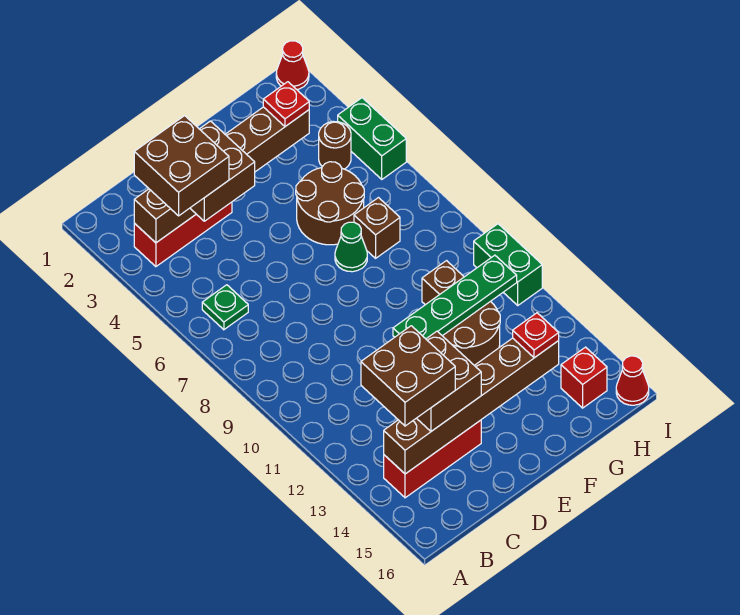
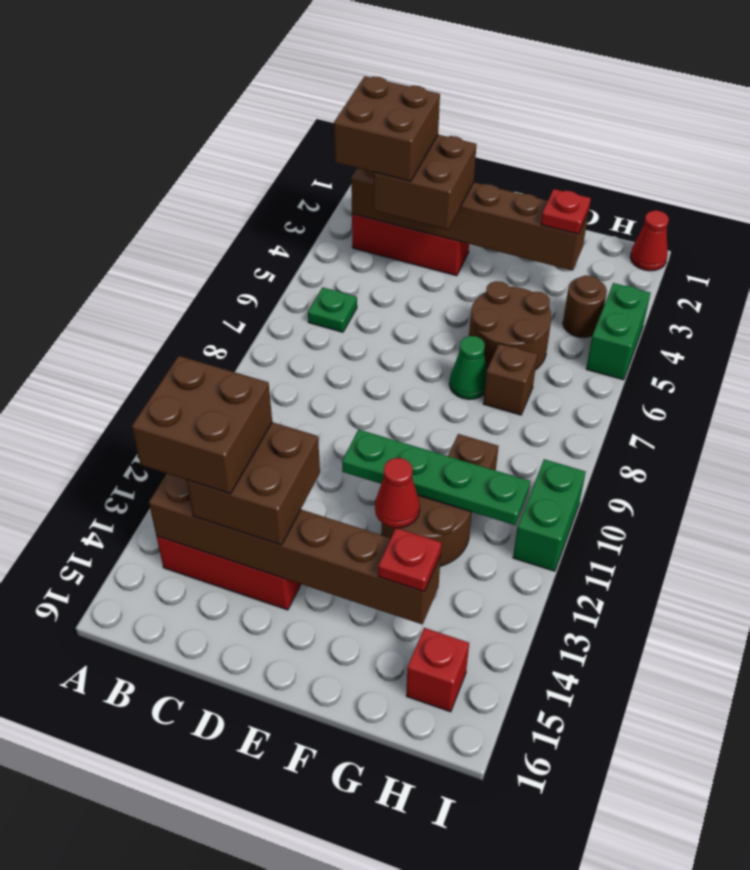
red 1x1 cone [616,356,649,405] -> red 1x1 cone moved to [375,458,420,528]

